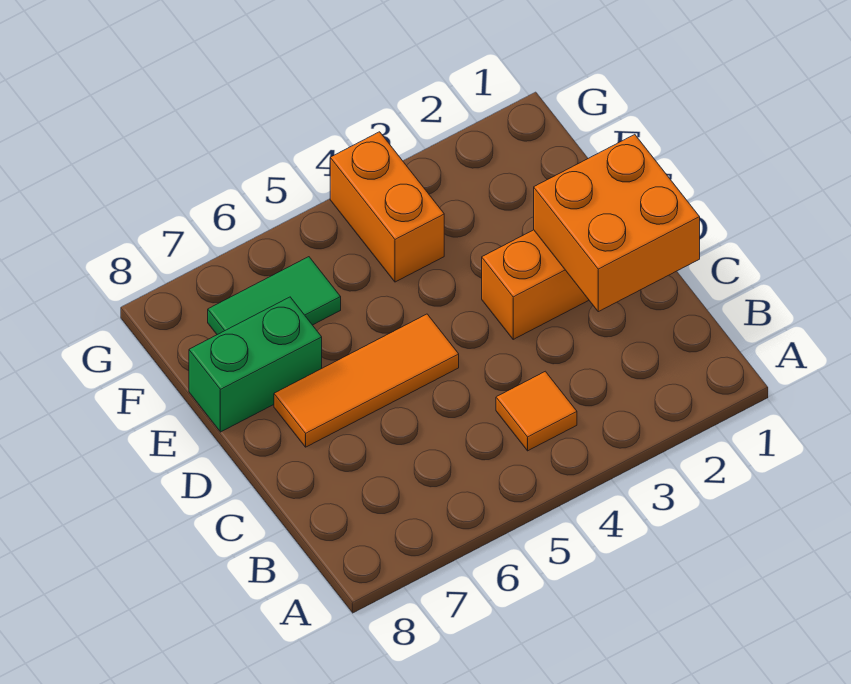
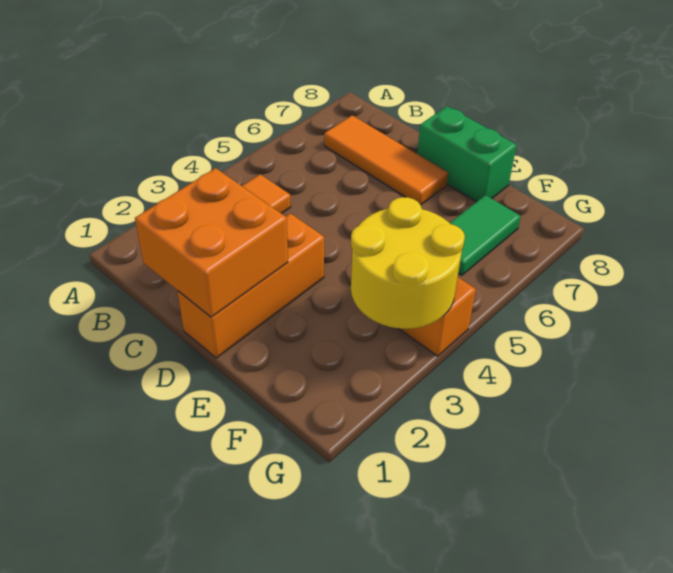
orange 1x3 tile [274,314,459,447] -> orange 1x3 tile turned to [324,115,448,205]
green 1x2 brick [189,297,322,432] -> green 1x2 brick turned to [417,106,517,202]
none -> yellow 2x2 round brick [351,197,465,329]

